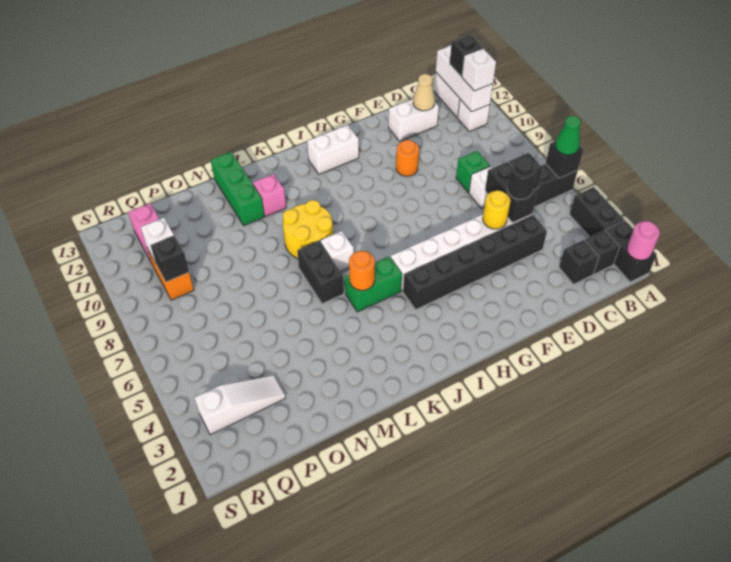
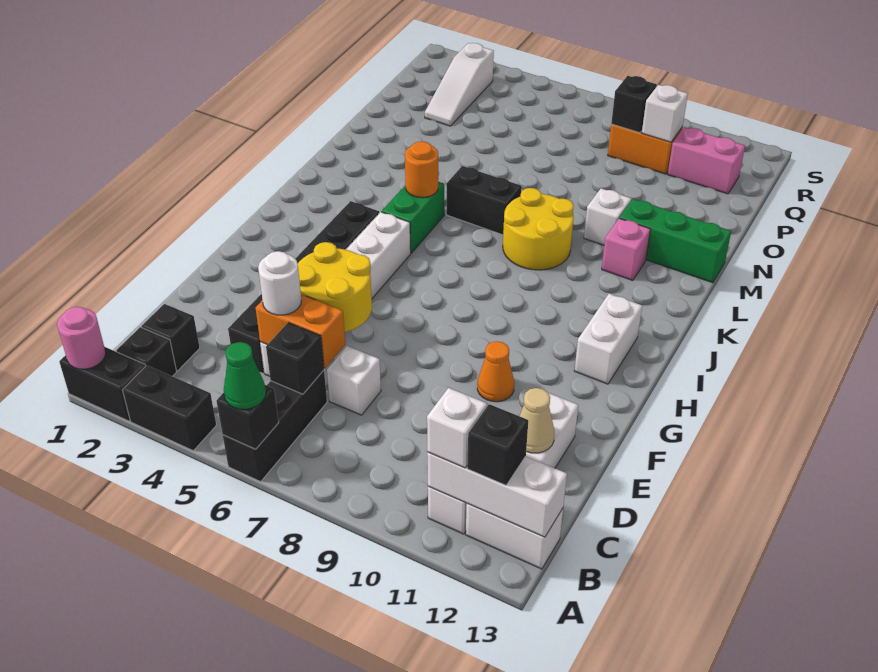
black 1x2 brick [485,162,537,222] -> orange 1x2 brick [256,294,345,368]
black 1x1 round brick [507,160,537,199] -> white 1x1 round brick [258,251,301,315]
green 1x1 brick [456,151,490,193] -> none
yellow 1x1 round brick [483,191,511,229] -> yellow 2x2 round brick [298,242,372,332]
orange 1x1 round brick [396,140,419,176] -> orange 1x1 cone [477,341,514,402]
white 1x1 brick [320,231,354,272] -> white 1x1 brick moved to [584,188,631,245]

